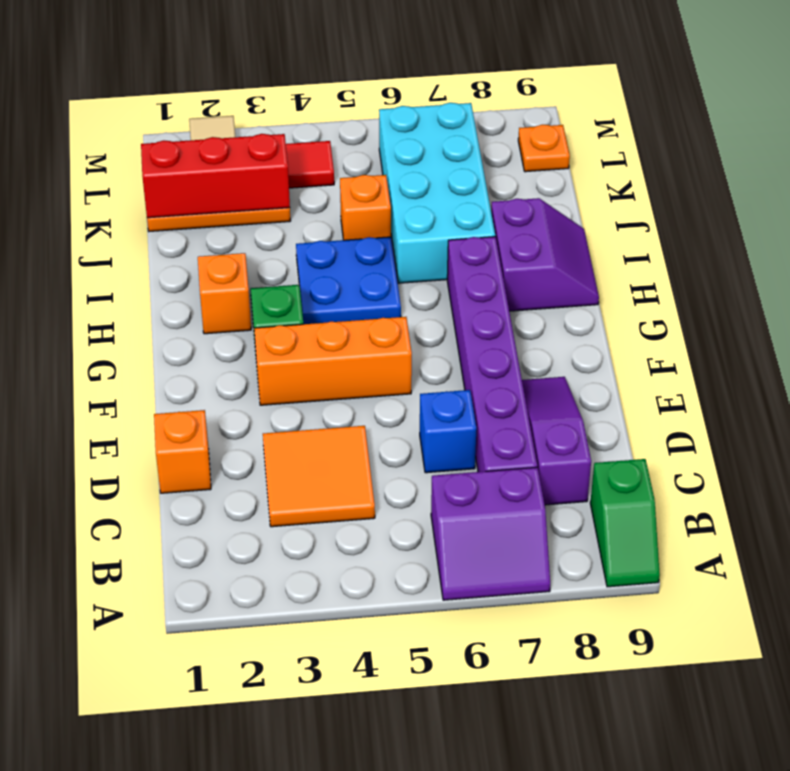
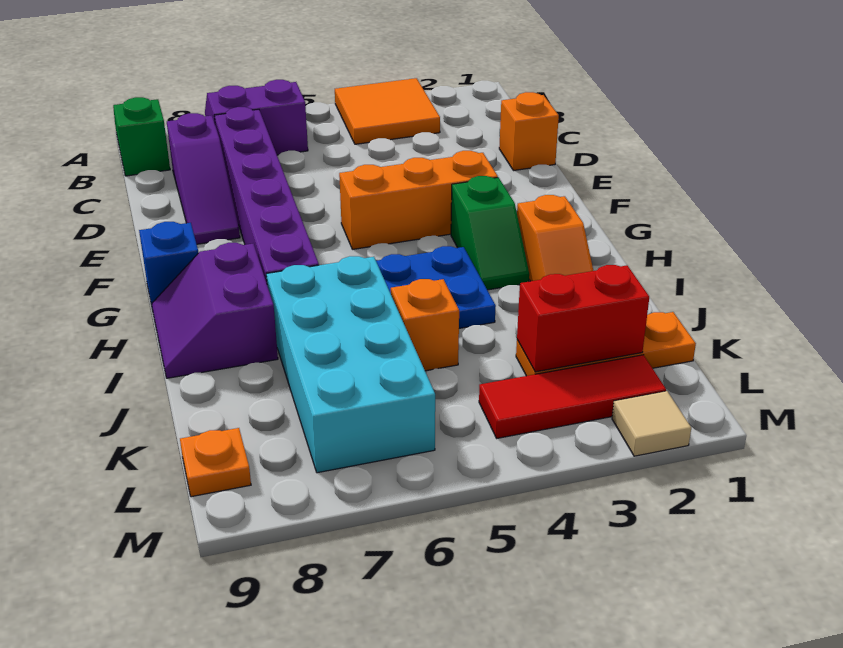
orange 2x2 tile [263,426,375,527] -> orange 2x2 tile moved to [335,78,440,144]
blue 1x1 brick [420,390,476,473] -> blue 1x1 brick moved to [139,222,198,305]
red 1x3 brick [141,134,290,218] -> red 1x2 brick [517,265,649,372]

